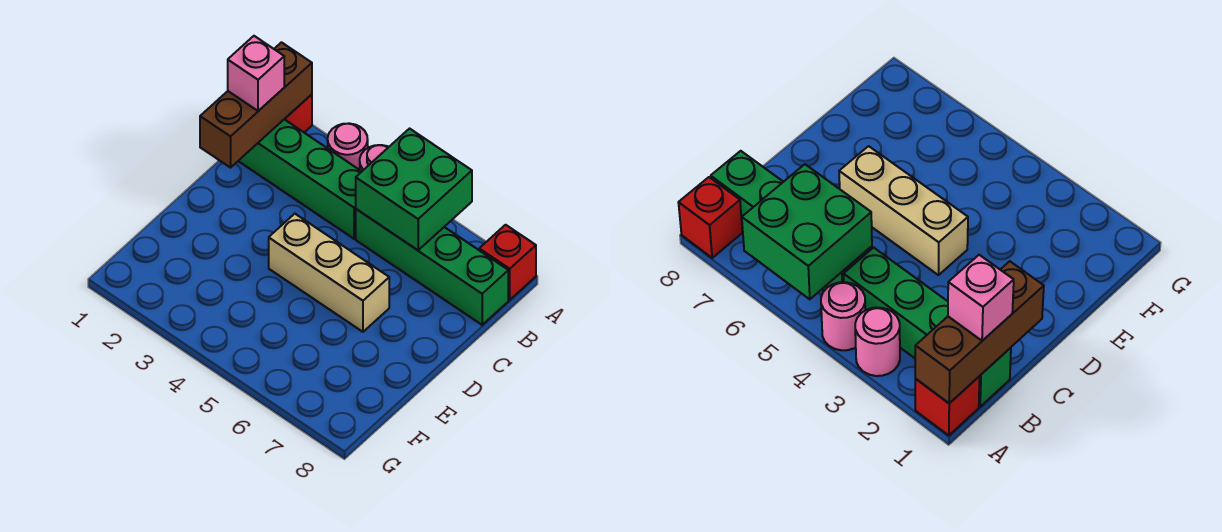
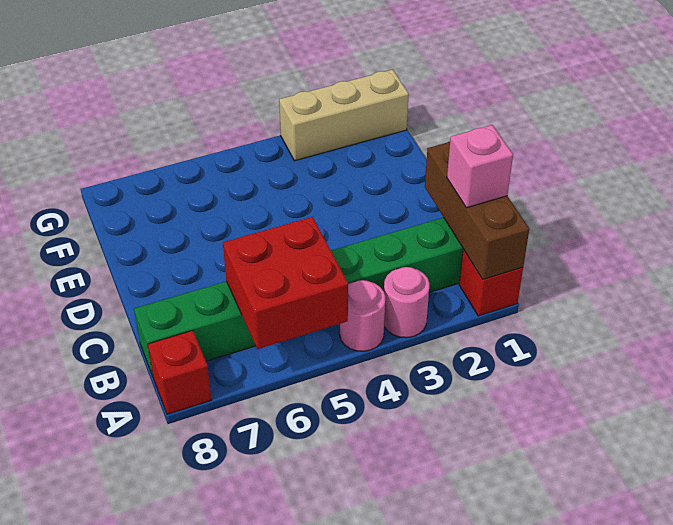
green 2x2 brick [356,129,472,250] -> red 2x2 brick [223,217,348,349]
tan 1x3 brick [269,214,389,332] -> tan 1x3 brick moved to [279,70,409,161]

